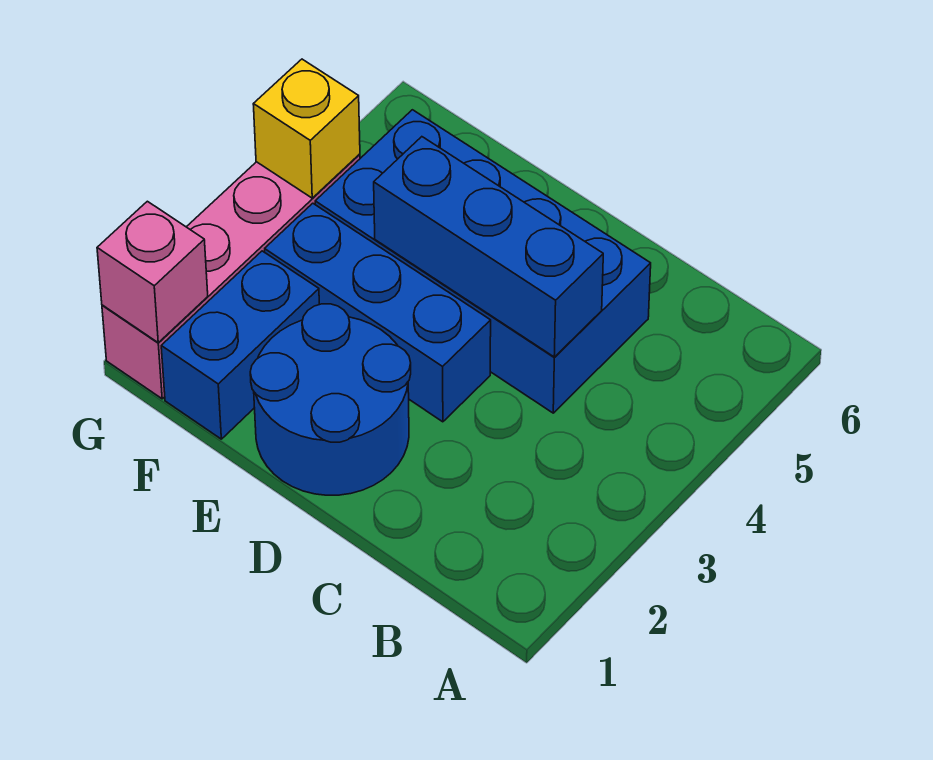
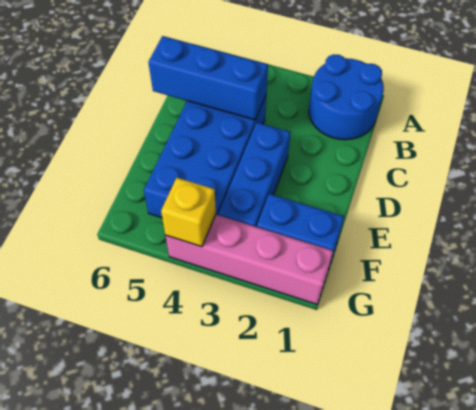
blue 1x3 brick [374,137,603,357] -> blue 1x3 brick turned to [148,36,268,120]
blue 2x2 round brick [250,304,411,495] -> blue 2x2 round brick moved to [309,54,384,140]
pink 1x1 brick [97,201,208,342] -> none

